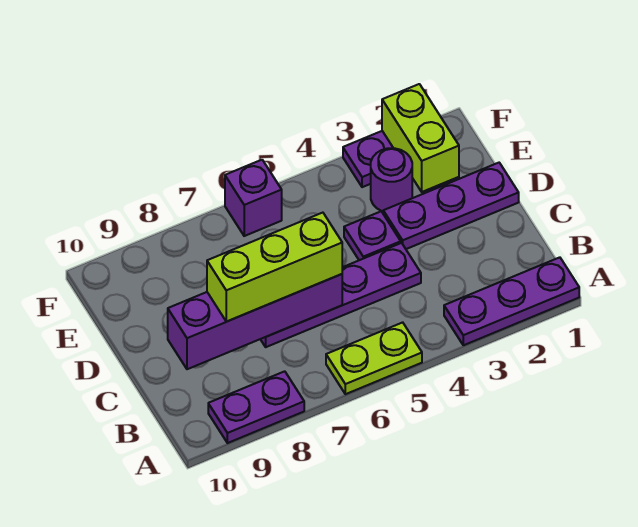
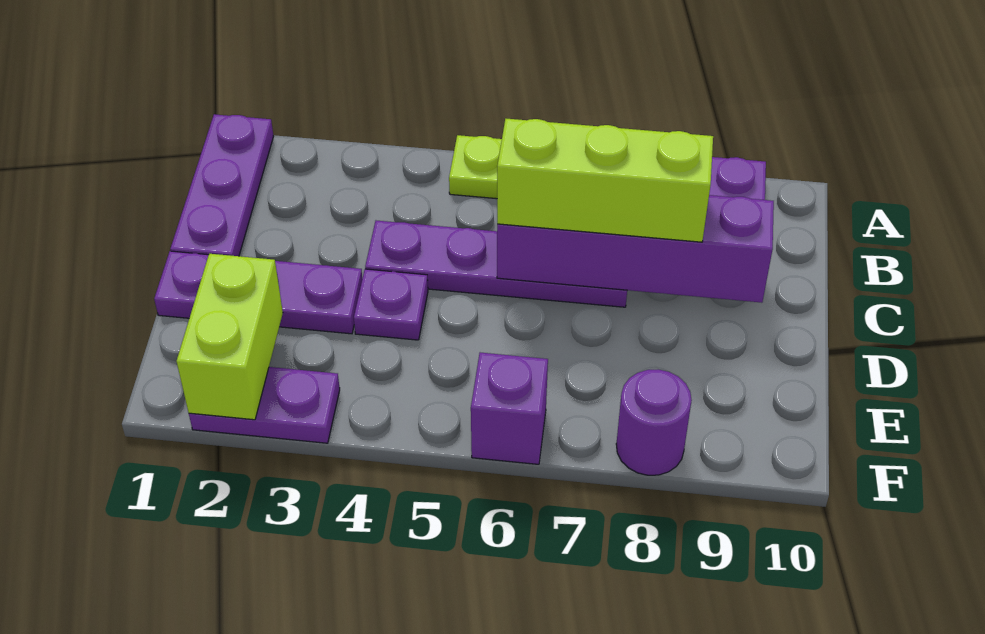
purple 1x3 plate [444,257,579,345] -> purple 1x3 plate turned to [170,114,274,256]
purple 1x1 round brick [371,148,412,211] -> purple 1x1 round brick moved to [616,369,692,475]

